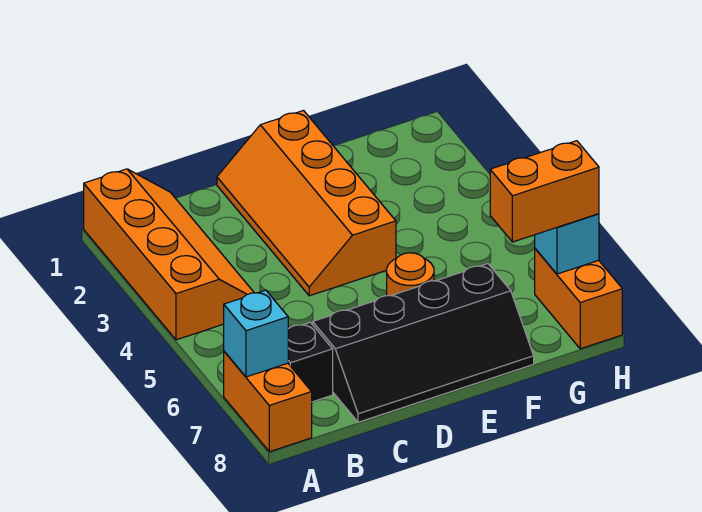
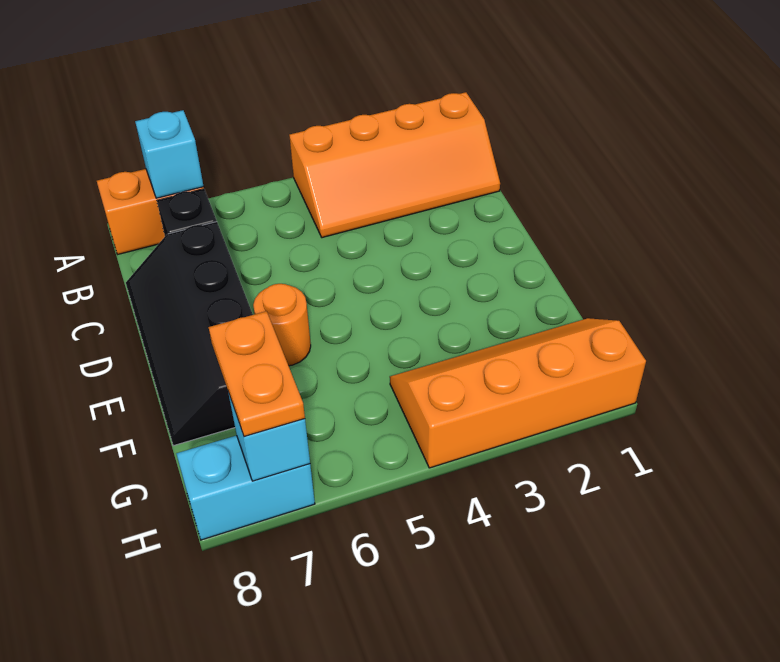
orange 2x4 slope [217,111,396,296] -> orange 2x4 slope moved to [390,318,646,468]
orange 1x2 brick [490,141,599,242] -> orange 1x2 plate [208,311,305,437]
orange 1x2 brick [535,249,622,349] -> cyan 1x2 brick [176,435,315,540]

